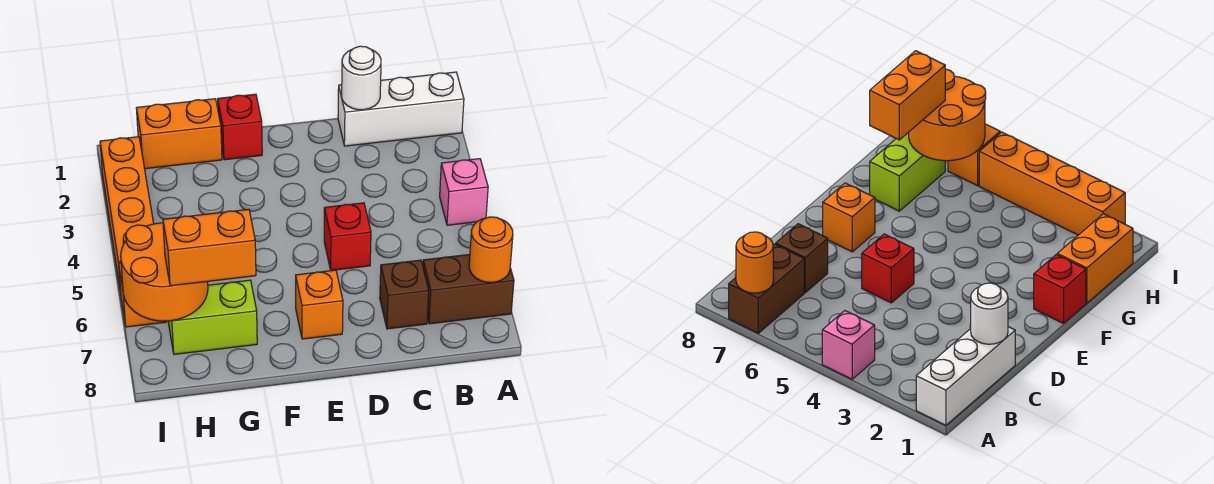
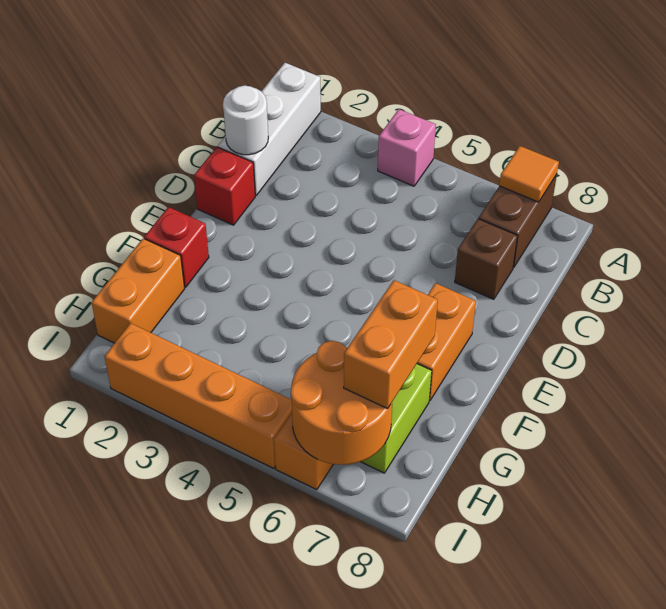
orange 1x1 round brick [469,217,513,282] -> orange 1x1 tile [499,146,559,202]
red 1x1 brick [324,203,371,270] -> red 1x1 brick moved to [194,147,255,225]
orange 1x1 brick [296,270,343,339] -> orange 1x2 brick [417,283,476,400]

